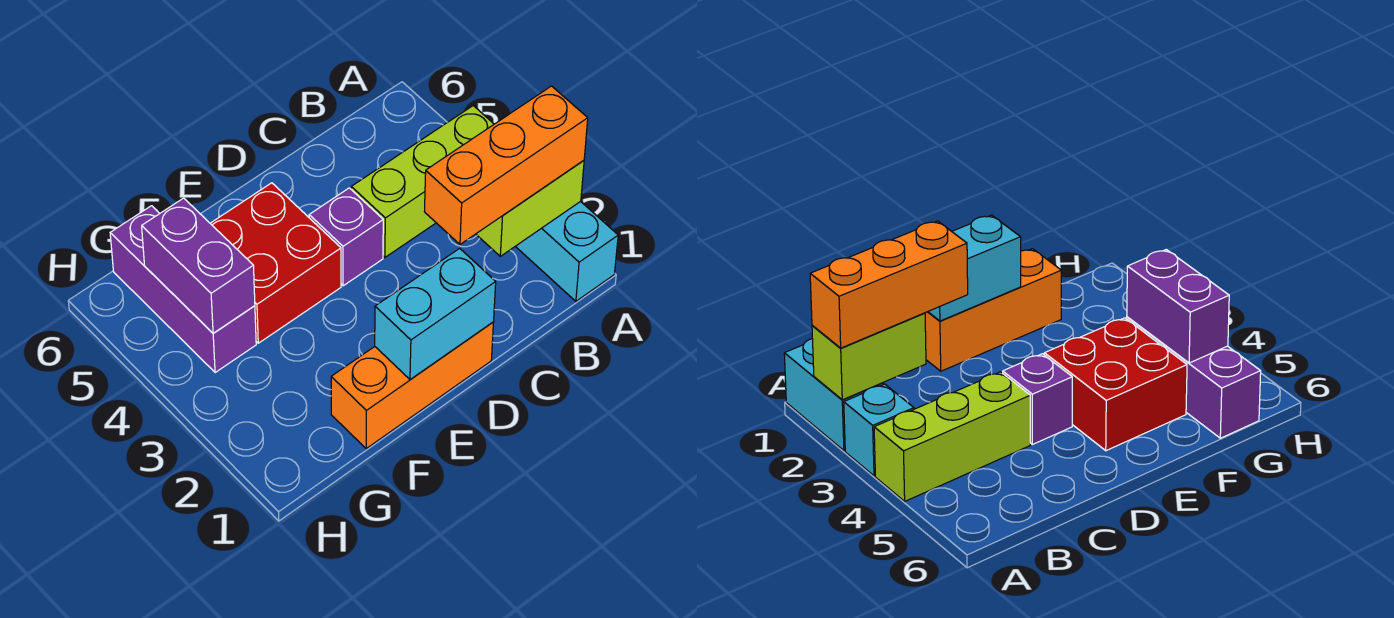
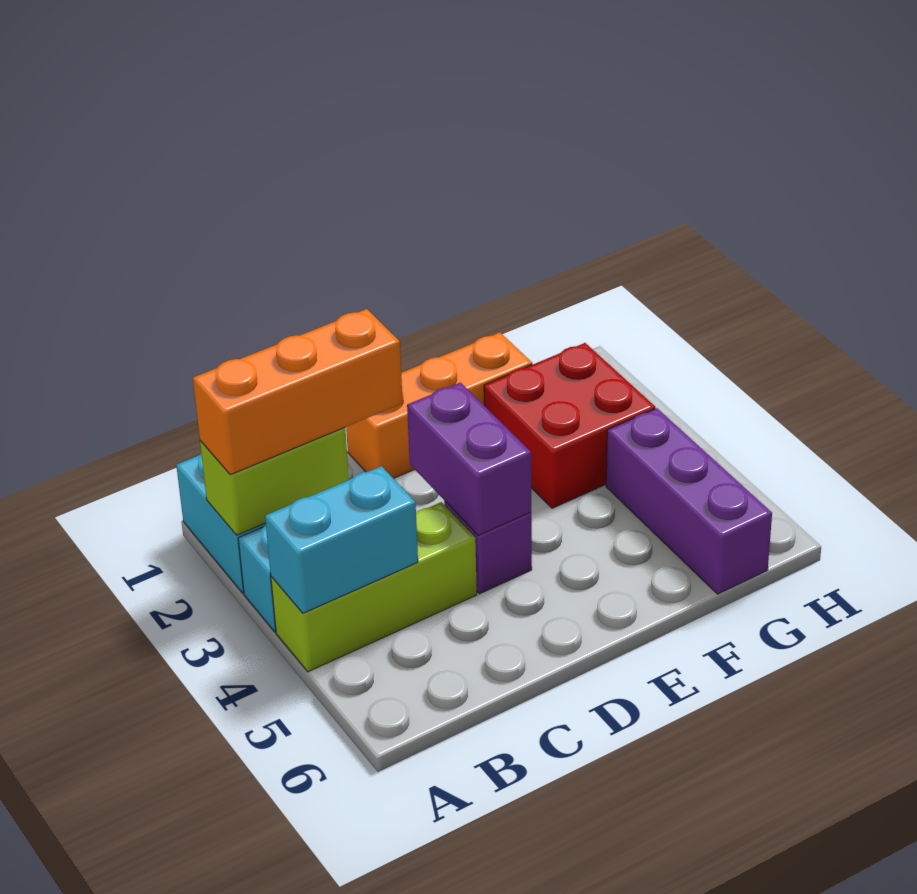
cyan 1x2 brick [375,248,496,379] -> cyan 1x2 brick moved to [265,466,418,613]
red 2x2 brick [210,183,341,343] -> red 2x2 brick moved to [484,343,655,508]
purple 1x2 brick [142,198,255,333] -> purple 1x2 brick moved to [407,383,531,535]

